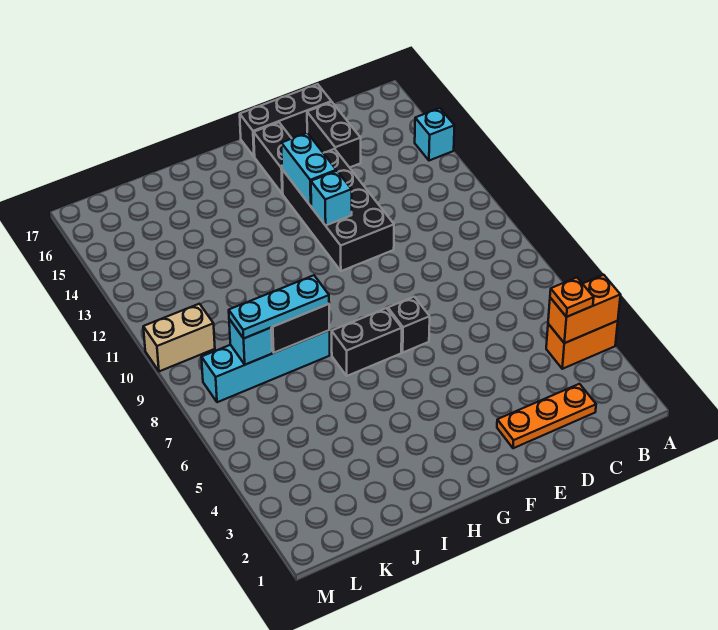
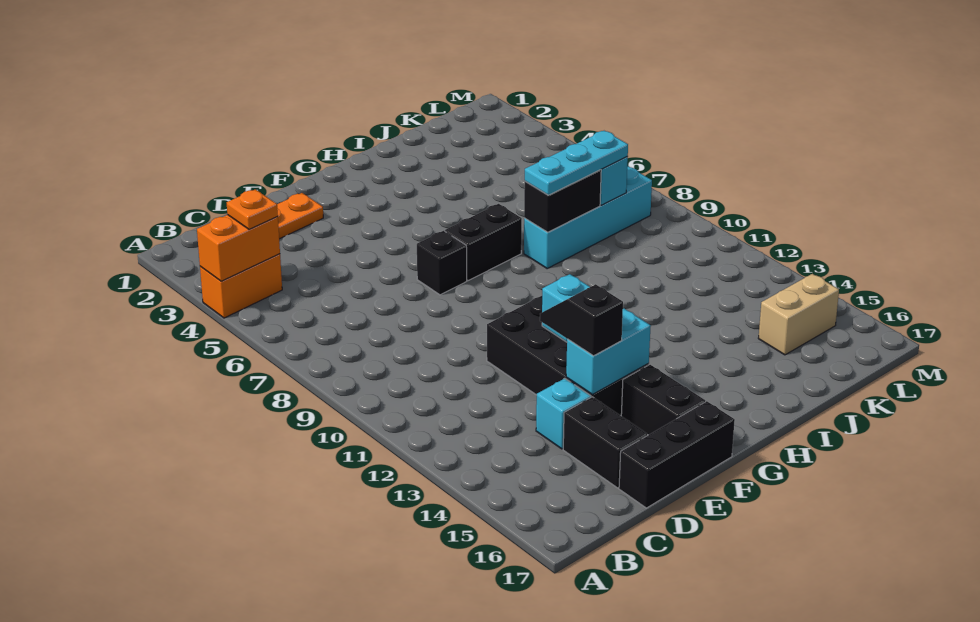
cyan 1x1 brick [415,108,455,161] -> cyan 1x1 brick moved to [536,378,591,449]
none -> black 1x2 slope [540,284,623,356]
cyan 1x2 brick [281,133,336,206] -> cyan 1x2 brick turned to [566,309,651,395]
tan 1x2 brick [143,304,215,371] -> tan 1x2 brick moved to [758,274,839,355]

